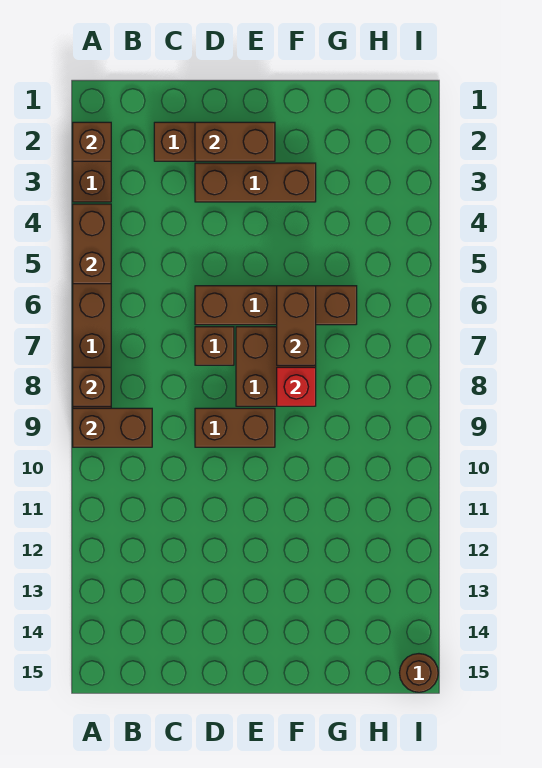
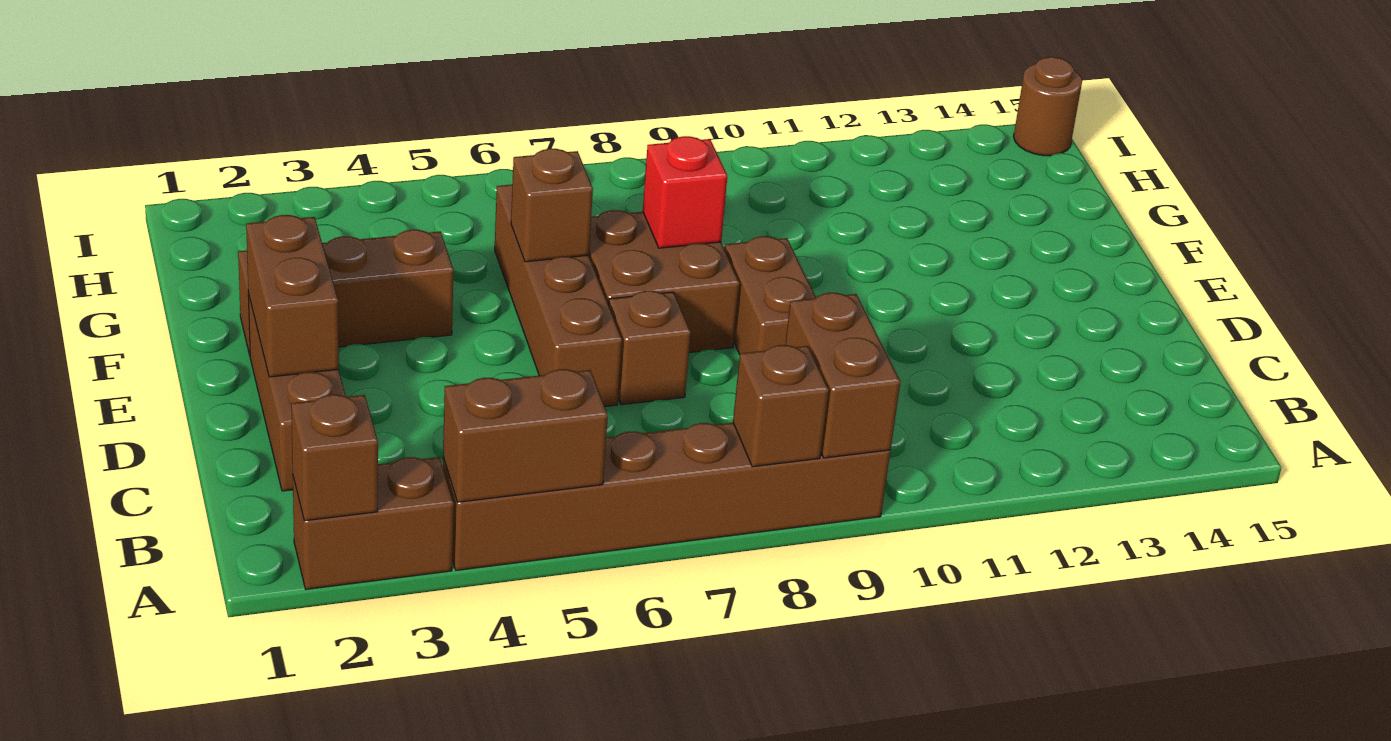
brown 1x3 brick [195,163,316,202] -> brown 1x3 brick turned to [238,230,454,355]
brown 1x2 brick [277,286,316,365] -> brown 1x1 brick [511,149,593,262]

